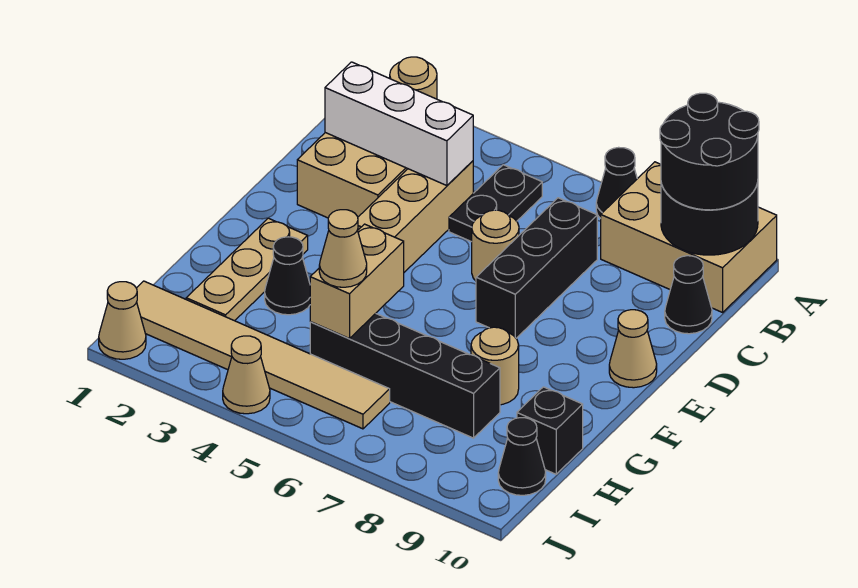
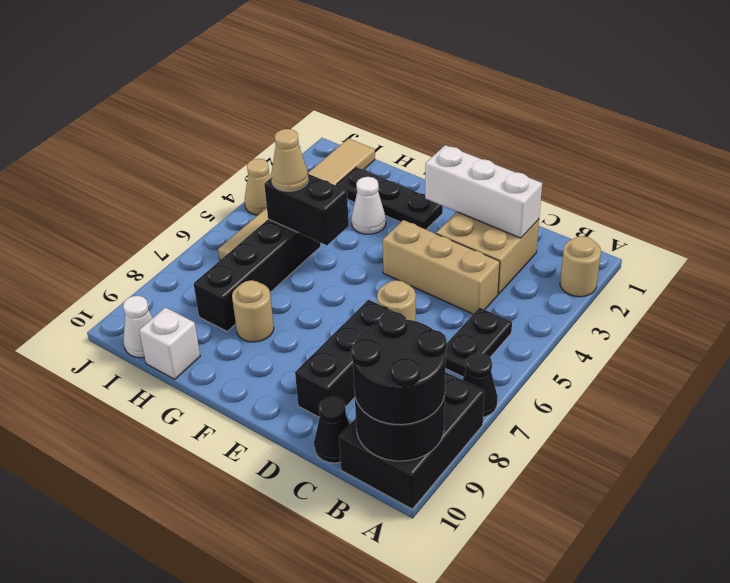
tan 2x3 brick [601,162,777,312] -> black 2x3 brick [339,372,484,509]
black 1x2 plate [449,165,542,242] -> black 1x2 plate turned to [445,308,512,377]
white 1x3 brick [325,62,473,186] -> white 1x3 brick turned to [425,145,542,238]
black 1x3 brick [476,198,597,338] -> black 1x3 brick turned to [295,300,394,417]
tan 1x1 cone [609,310,657,388] -> none
tan 1x3 plate [186,218,308,321] -> black 1x3 plate [337,167,443,229]
black 1x1 cone [265,237,310,315] -> white 1x1 cone [351,177,386,234]
tan 1x2 brick [310,224,404,339] -> black 1x2 brick [264,174,349,245]
black 1x1 brick [517,387,583,474] -> white 1x1 brick [139,307,200,379]
black 1x1 cone [498,418,546,495] -> white 1x1 cone [123,296,152,358]
tan 1x1 cone [99,282,146,359] -> none

